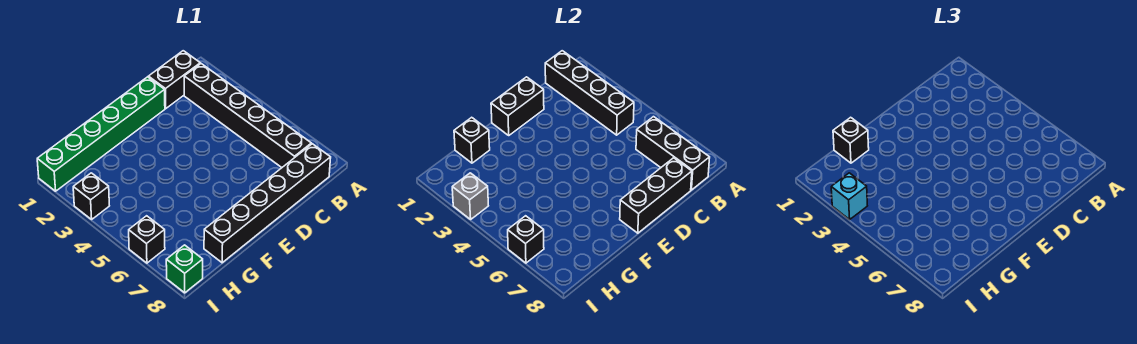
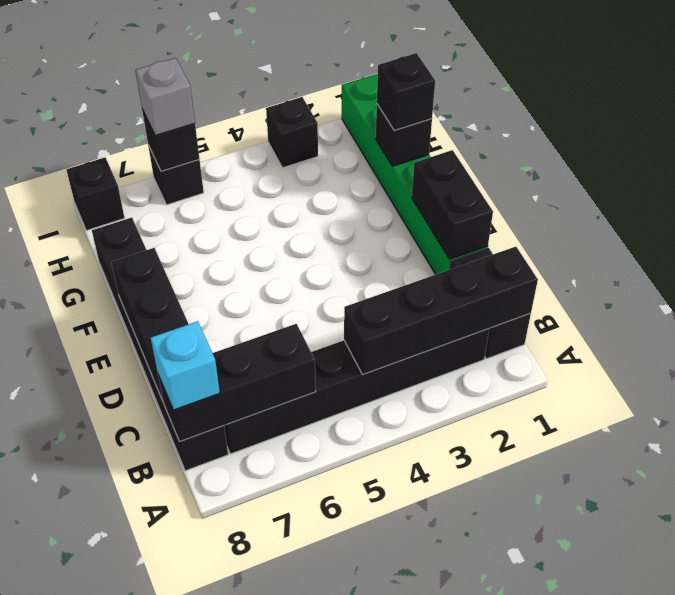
grey 1x1 brick [452,173,488,219] -> grey 1x1 brick moved to [136,58,195,136]
cyan 1x1 brick [831,173,867,219] -> cyan 1x1 brick moved to [151,321,220,410]
green 1x1 brick [166,245,203,293] -> black 1x1 brick [66,158,125,231]

